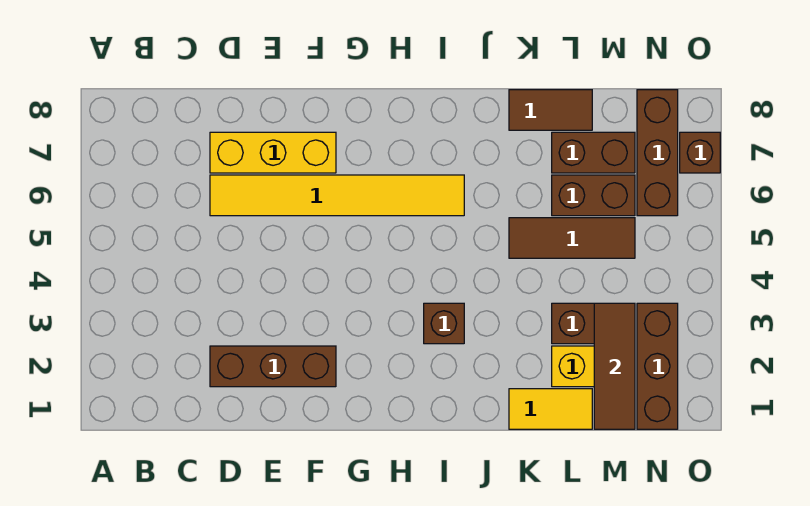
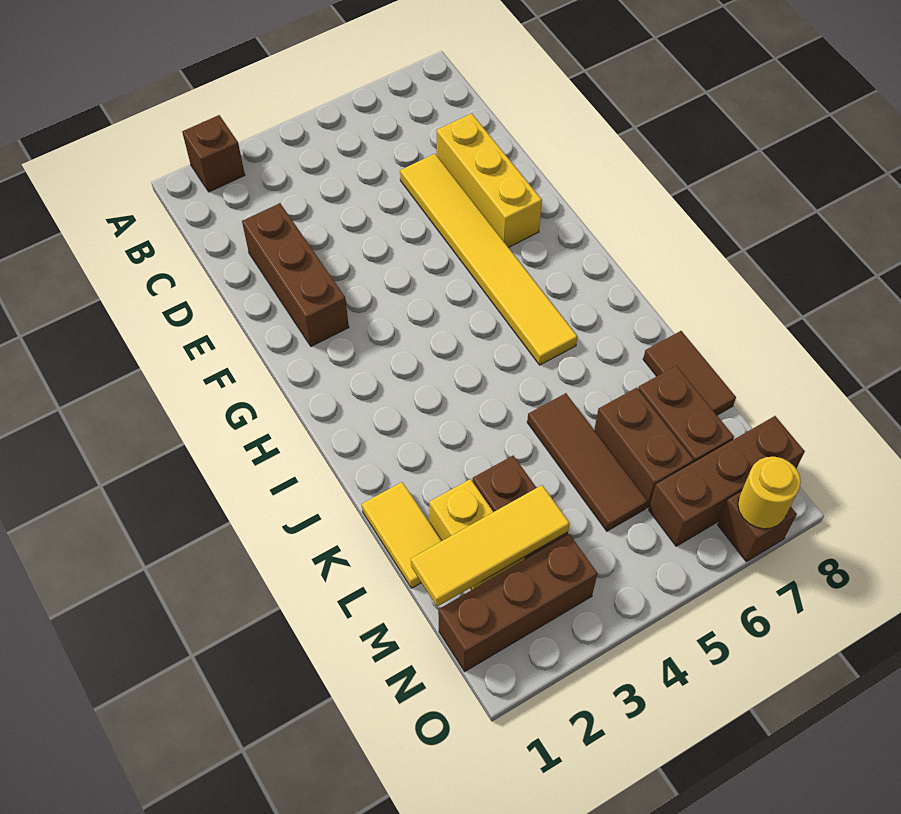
brown 1x1 brick [424,303,464,344] -> brown 1x1 brick moved to [182,115,245,192]
brown 1x3 tile [594,303,635,429] -> yellow 1x3 tile [411,485,570,607]
none -> yellow 1x1 round brick [738,457,801,529]

